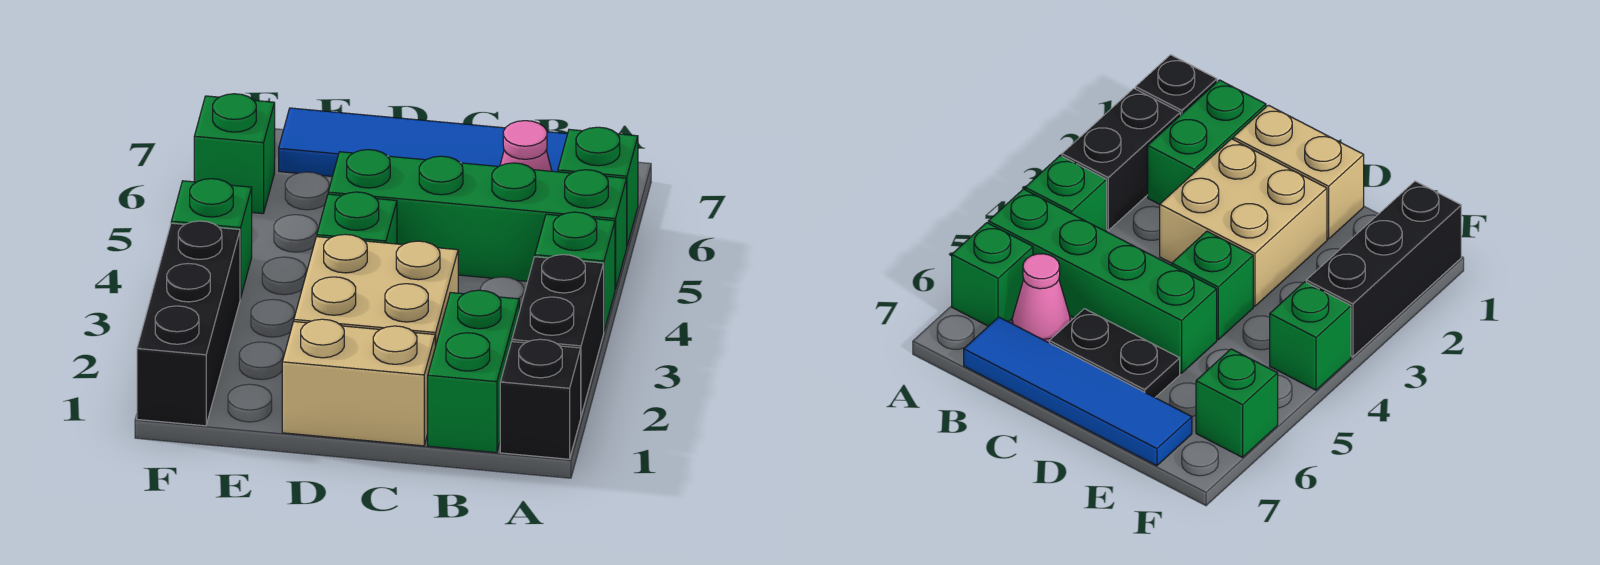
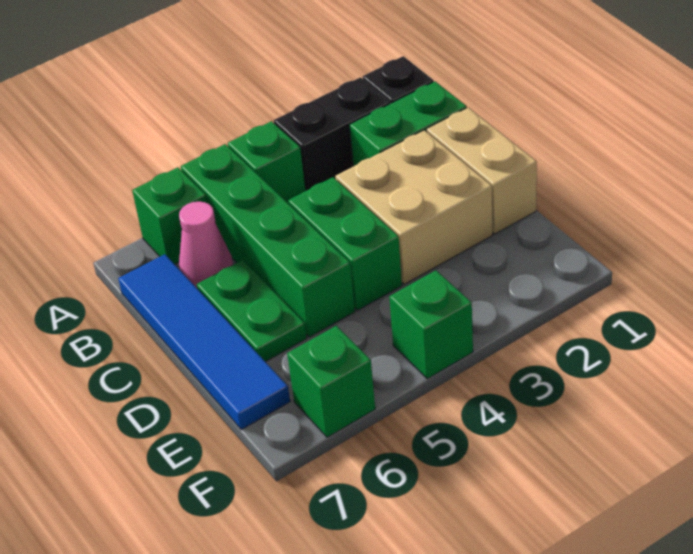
black 1x2 plate [1049,309,1180,397] -> green 1x2 plate [197,260,307,362]
green 1x1 brick [317,192,397,244] -> green 1x2 brick [288,177,402,310]
black 1x3 brick [137,221,240,426] -> none

